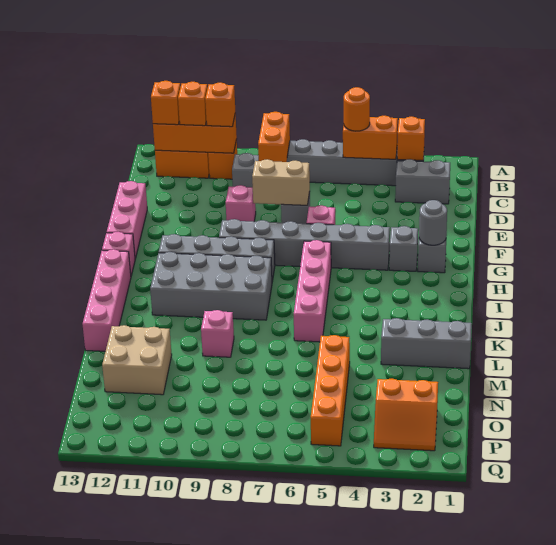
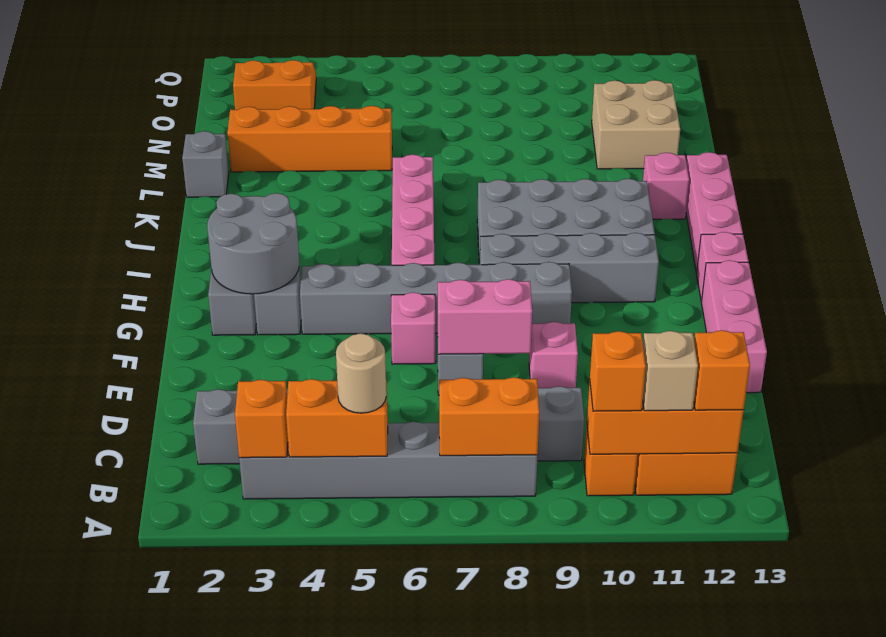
orange 1x1 round brick [344,87,370,131] -> tan 1x1 round brick [336,333,386,413]
orange 1x2 brick [258,112,290,162] -> orange 1x2 brick turned to [439,377,539,456]
orange 1x1 brick [178,82,207,126] -> tan 1x1 brick [643,331,698,411]
tan 1x2 brick [252,159,310,205] -> pink 1x2 brick [438,279,532,354]
grey 1x1 round brick [419,200,447,245] -> grey 2x2 round brick [207,193,299,294]
pink 1x4 brick [82,249,131,351] -> pink 1x3 brick [686,152,743,273]
grey 1x3 brick [381,318,472,369] -> grey 1x1 brick [182,131,229,197]
pink 1x1 brick [201,310,234,357] -> pink 1x1 brick moved to [643,153,689,219]
orange 1x4 brick [311,335,350,446] -> orange 1x4 brick turned to [227,106,392,172]

